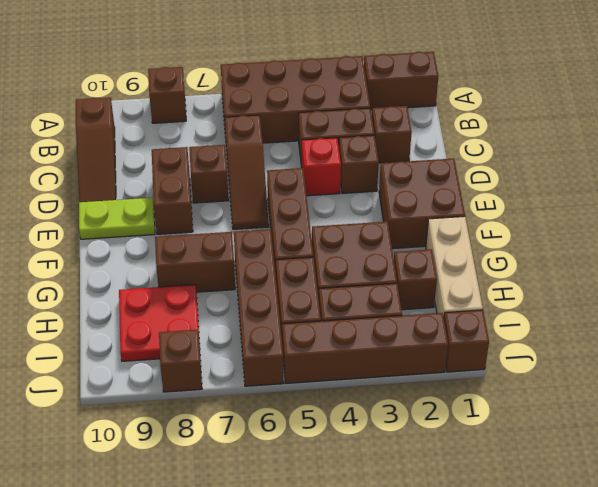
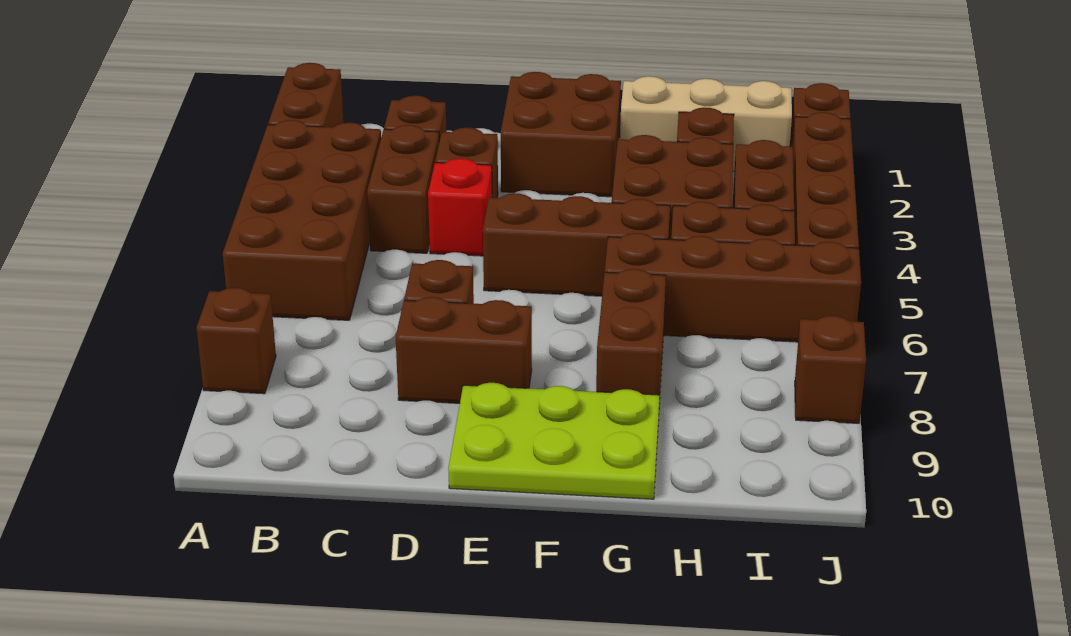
brown 1x3 slope [76,97,116,202] -> none
brown 1x3 slope [225,115,269,229] -> none
lime 1x2 plate [79,198,155,239] -> lime 2x3 plate [448,383,660,499]
red 2x2 plate [119,285,200,361] -> none

